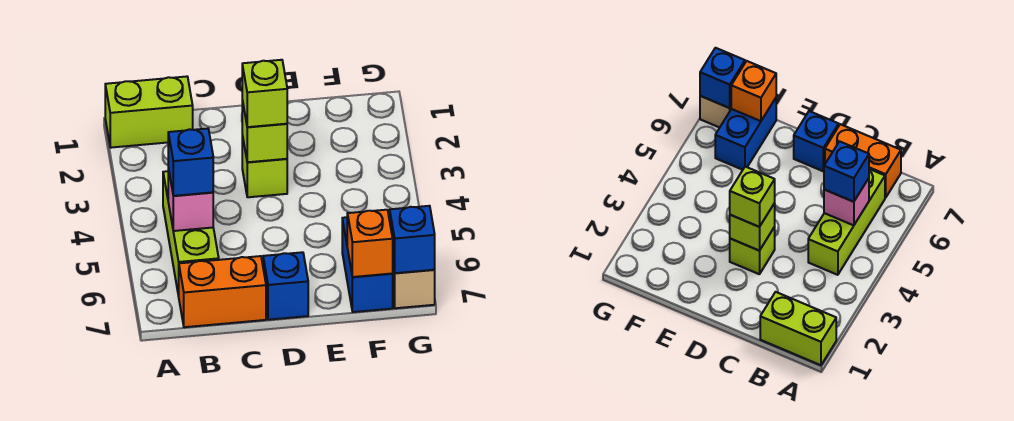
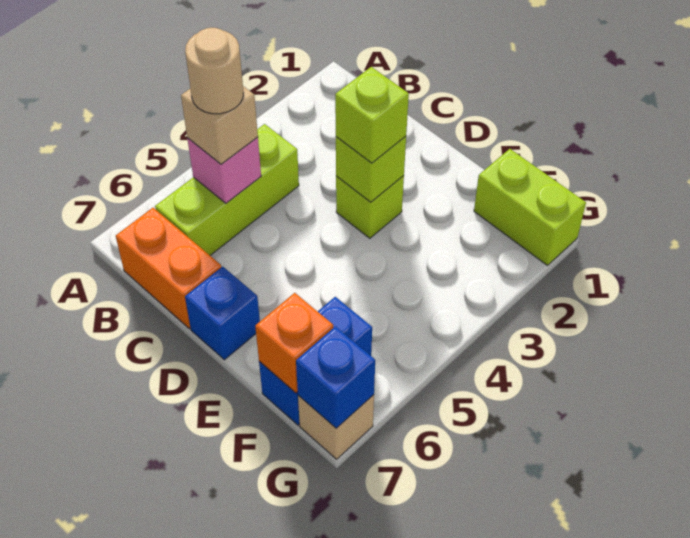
lime 1x2 brick [105,76,193,148] -> lime 1x2 brick moved to [474,149,586,265]
blue 1x1 brick [168,129,213,196] -> tan 1x1 brick [181,86,258,164]
none -> tan 1x1 round brick [185,28,243,114]

